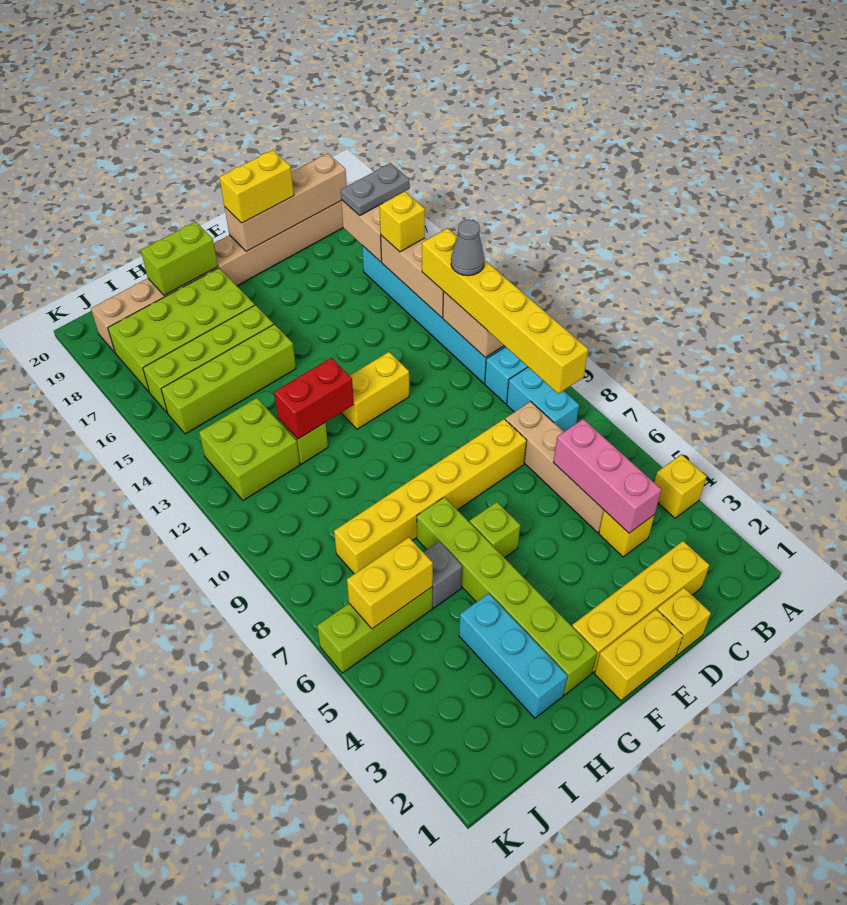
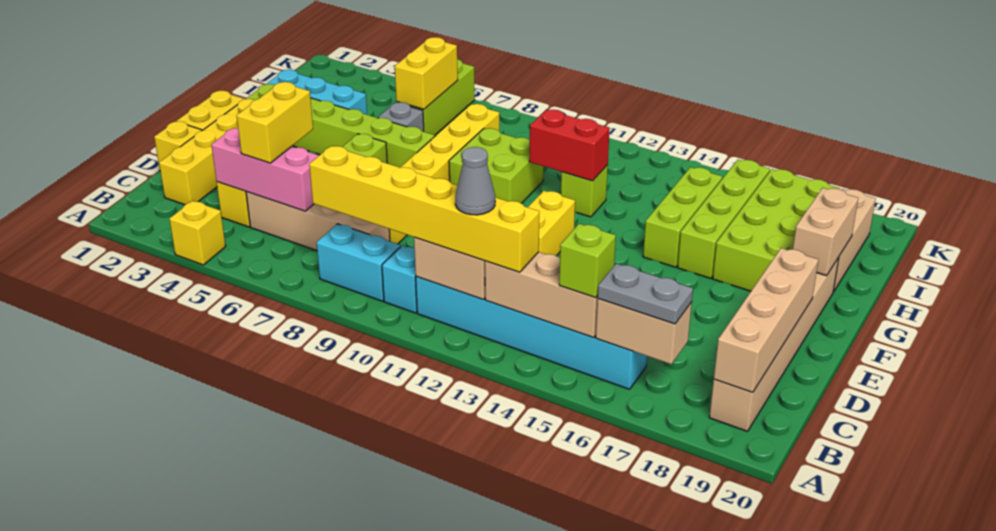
grey 1x2 plate [341,163,410,216] -> grey 1x2 plate turned to [598,263,693,324]
yellow 1x1 brick [379,191,425,252] -> lime 1x1 brick [559,224,616,297]
yellow 1x2 brick [219,150,294,223] -> yellow 1x2 brick moved to [237,82,313,163]
red 1x2 brick [274,358,354,439] -> red 1x2 brick turned to [529,110,610,181]
lime 1x4 brick [161,324,296,434] -> lime 1x3 brick [643,167,722,267]
lime 1x2 brick [141,222,218,296] -> tan 1x2 brick [793,188,858,276]
lime 2x2 brick [199,398,300,500] -> lime 2x2 brick moved to [449,128,543,204]

